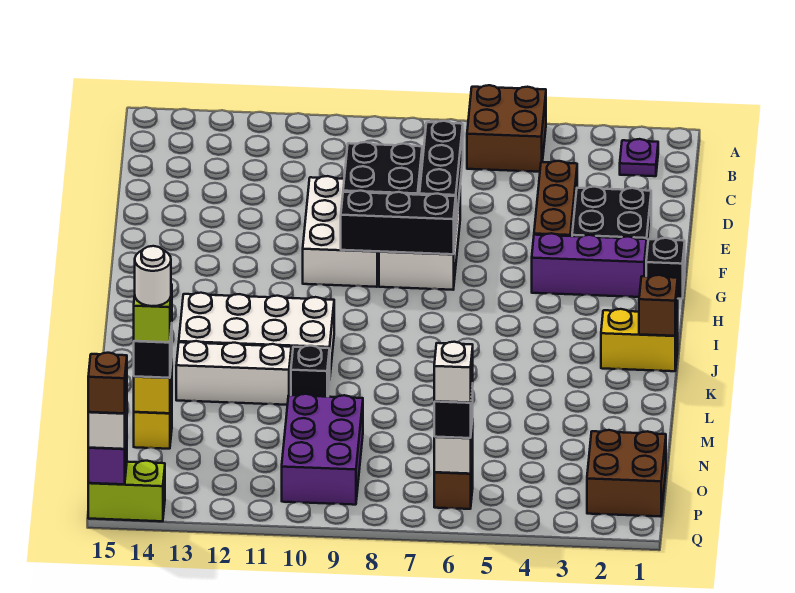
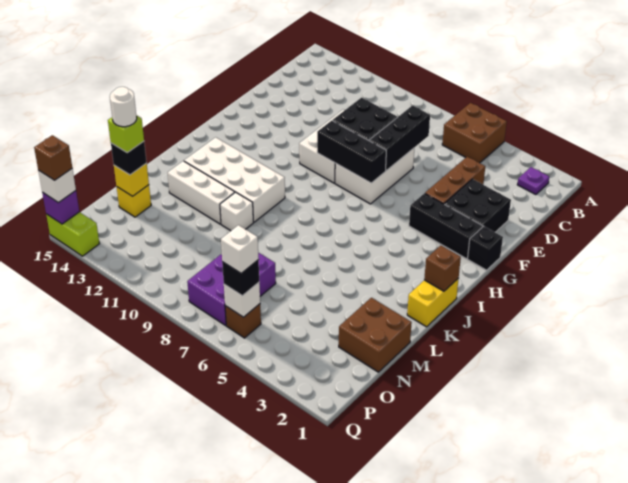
purple 1x3 brick [532,233,647,297] -> black 1x3 brick [409,193,483,259]
yellow 1x2 brick [601,309,678,371] -> yellow 1x2 brick turned to [407,278,459,327]
black 1x1 brick [291,346,330,397] -> white 1x1 brick [220,192,253,231]
purple 2x3 brick [282,394,363,505] -> purple 2x3 brick moved to [187,252,276,325]
brown 2x2 brick [587,430,666,517] -> brown 2x2 brick moved to [339,298,412,372]

